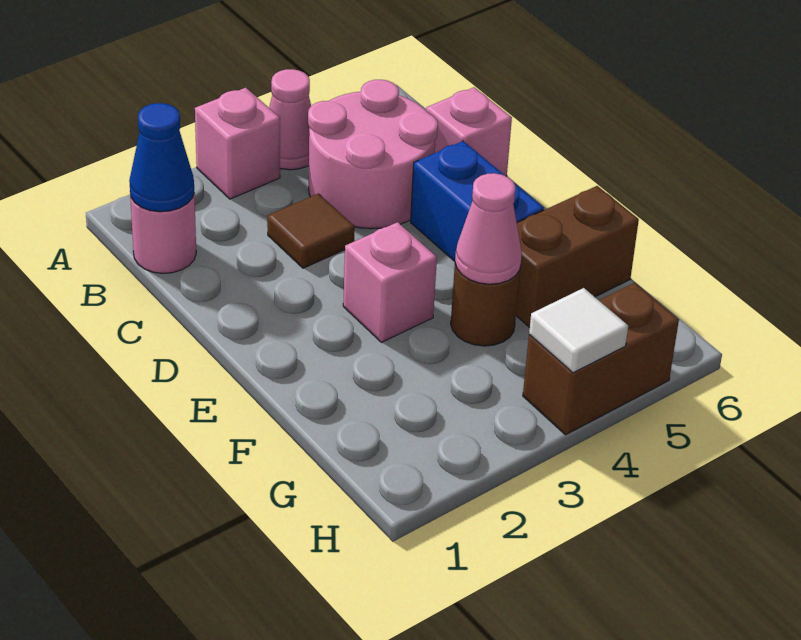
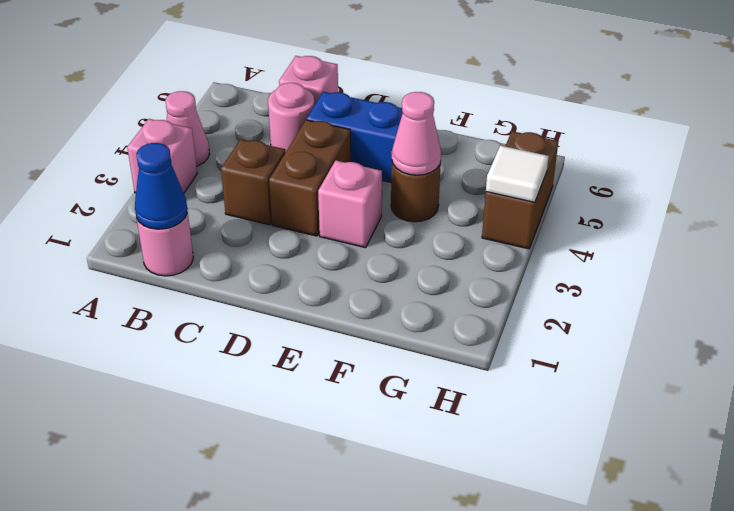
pink 2x2 round brick [308,80,438,229] -> pink 1x1 round brick [268,83,315,153]
brown 1x1 tile [267,194,355,268] -> brown 1x1 brick [221,139,285,225]
brown 1x2 brick [516,186,639,328] -> brown 1x2 brick moved to [269,120,351,236]

